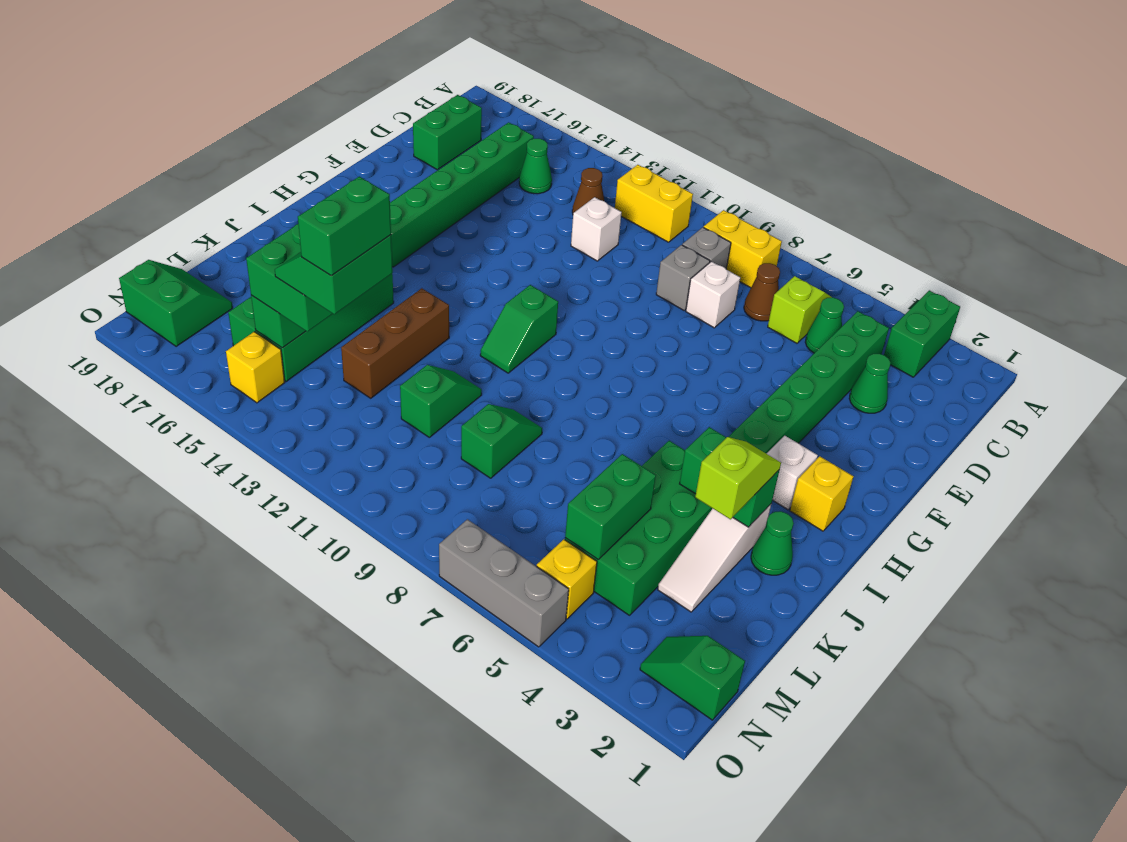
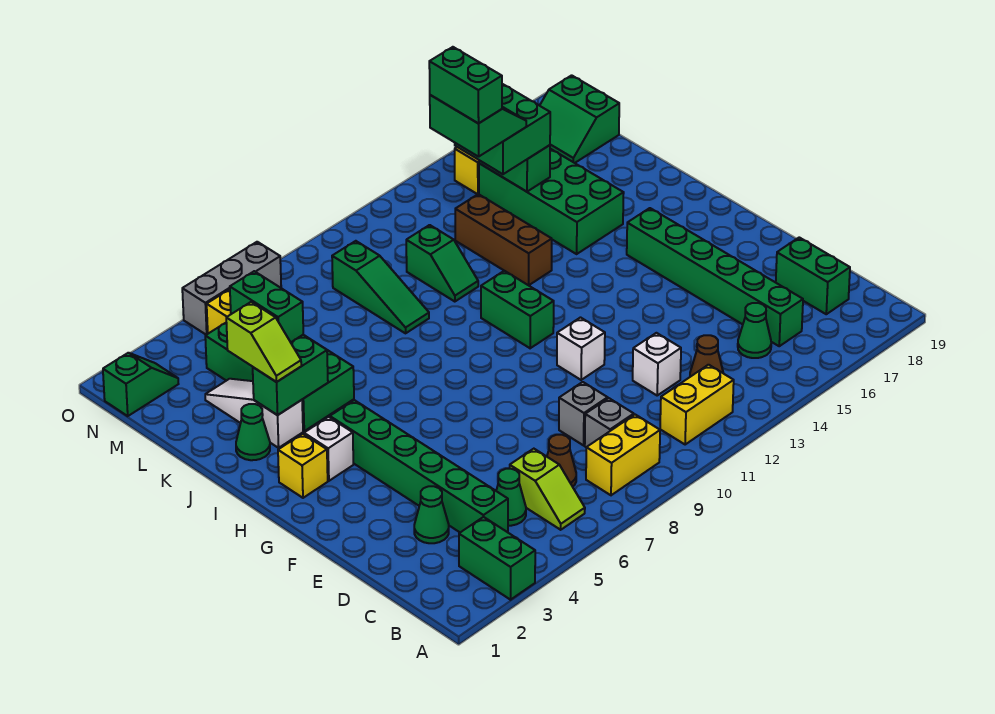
white 1x1 brick [686,261,740,328] -> white 1x1 brick moved to [557,318,605,380]
green 1x2 slope [480,285,558,373] -> green 1x2 brick [481,271,554,348]
green 1x2 slope [461,404,542,478] -> green 1x3 slope [332,241,429,333]
green 2x2 slope [119,260,233,347] -> green 2x2 slope turned to [540,75,619,163]

